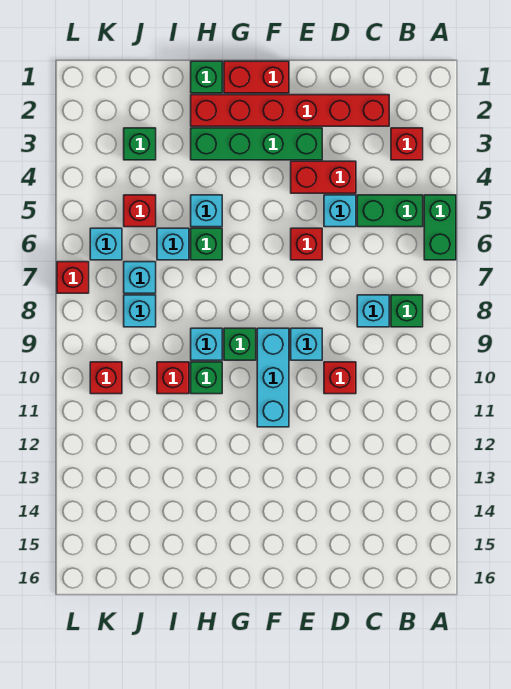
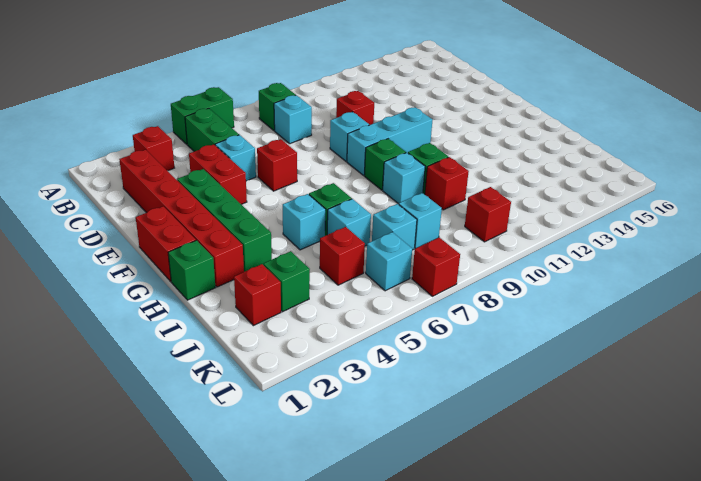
none -> red 1x1 brick [234,264,281,326]

